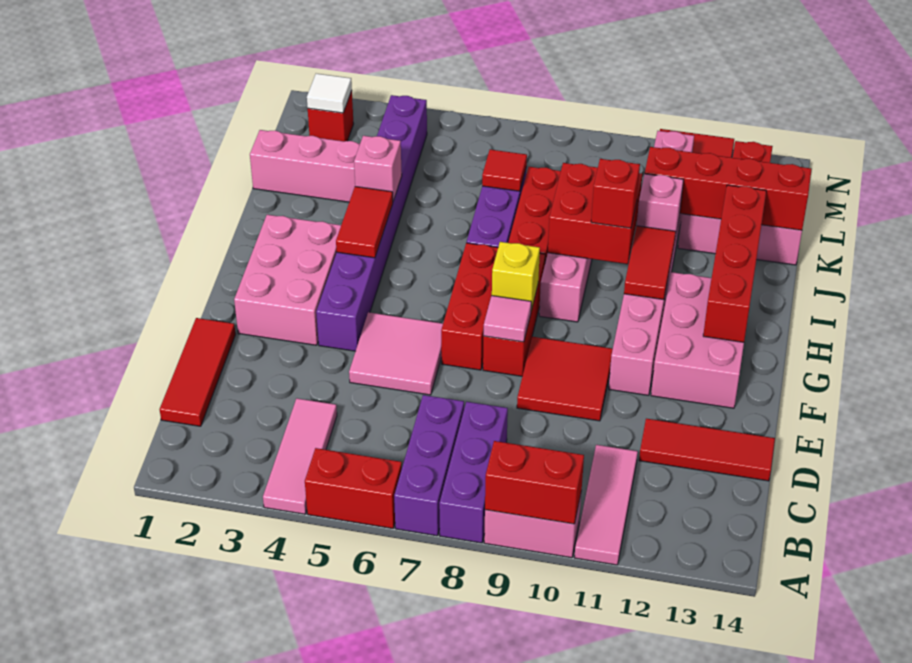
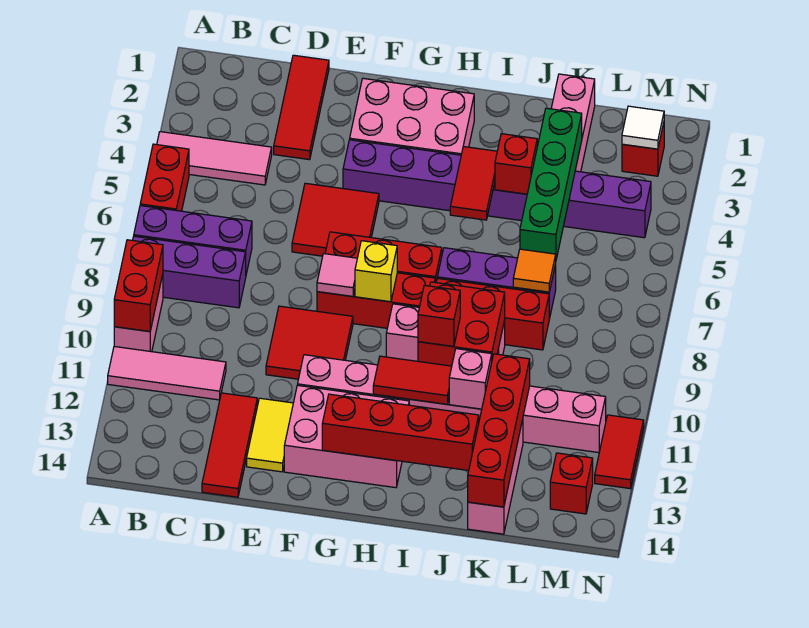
red 1x3 tile [160,318,236,426] -> red 1x3 tile turned to [274,55,329,160]
pink 2x2 tile [349,312,443,395] -> red 2x2 tile [292,183,379,256]
none -> yellow 1x2 tile [247,398,293,472]
red 1x2 tile [336,187,393,258] -> red 1x2 tile turned to [450,147,497,220]
pink 1x1 brick [354,136,402,201] -> red 1x1 brick [495,134,537,194]
none -> green 1x4 brick [520,108,582,259]
red 1x1 tile [482,149,527,191] -> orange 1x1 tile [513,249,556,292]

